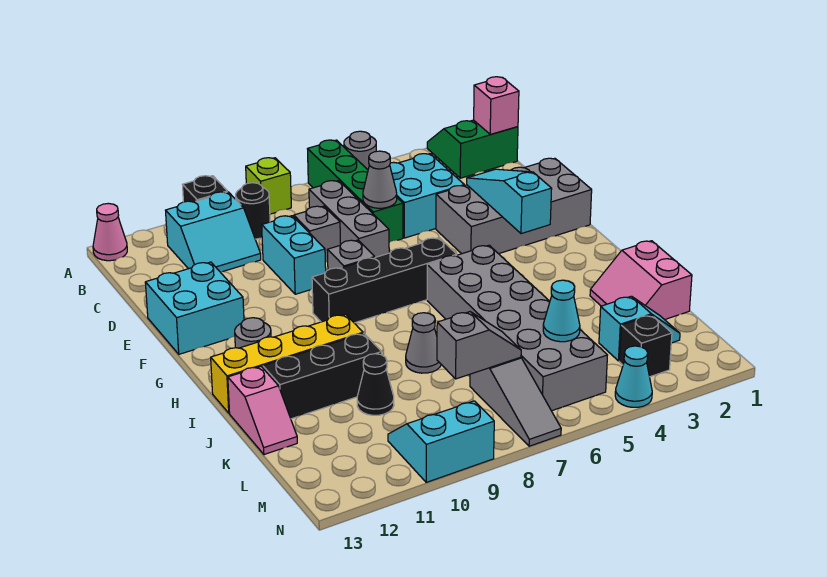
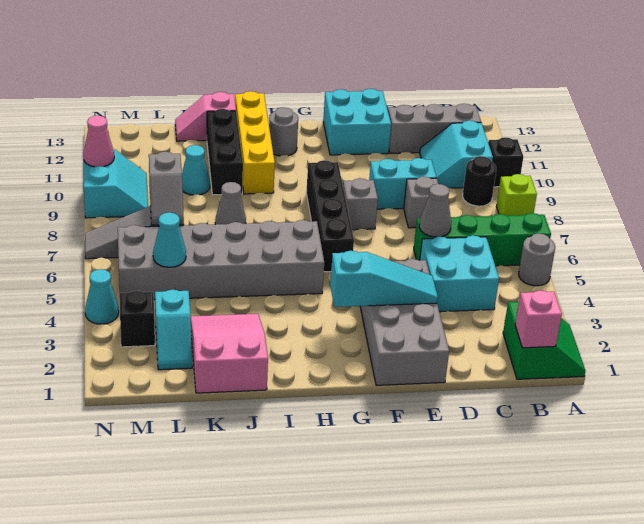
pink 1x1 cone [93,203,127,261] -> pink 1x1 cone moved to [83,116,114,167]
grey 1x3 brick [309,181,389,257] -> grey 1x3 brick moved to [388,104,481,153]
pink 2x2 slope [590,241,692,320] -> pink 2x3 slope [191,314,268,393]
black 1x1 cone [357,354,394,415] -> cyan 1x1 cone [182,145,210,195]

